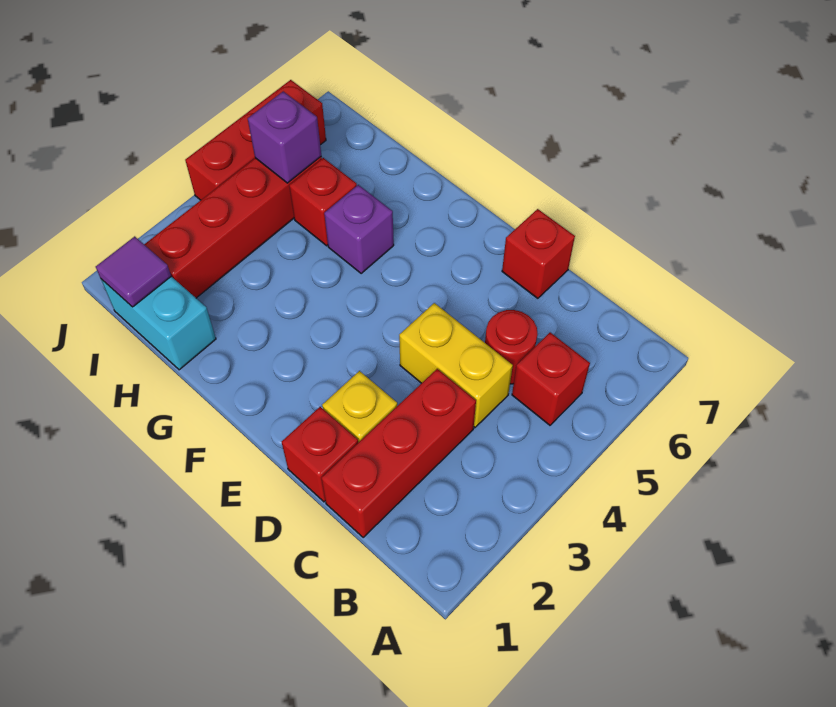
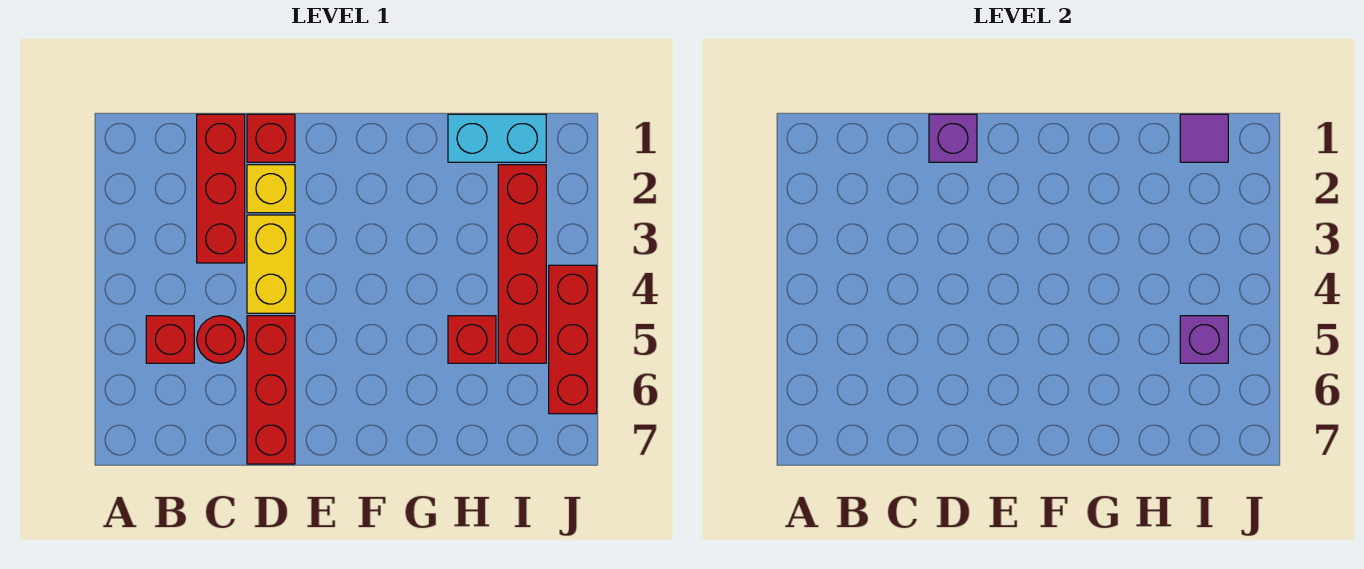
yellow 1x2 brick [399,303,513,427] -> yellow 1x2 brick turned to [247,215,295,313]
red 1x1 brick [502,209,575,298] -> red 1x3 brick [247,316,295,464]
purple 1x1 brick [324,185,394,273] -> purple 1x1 brick moved to [929,114,977,162]

